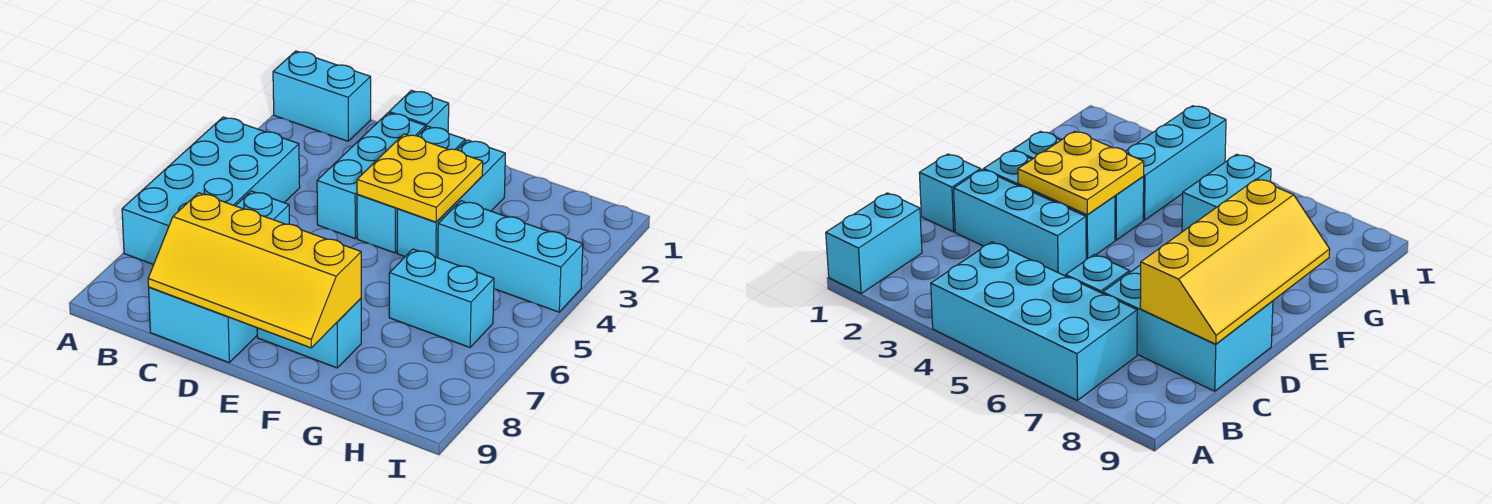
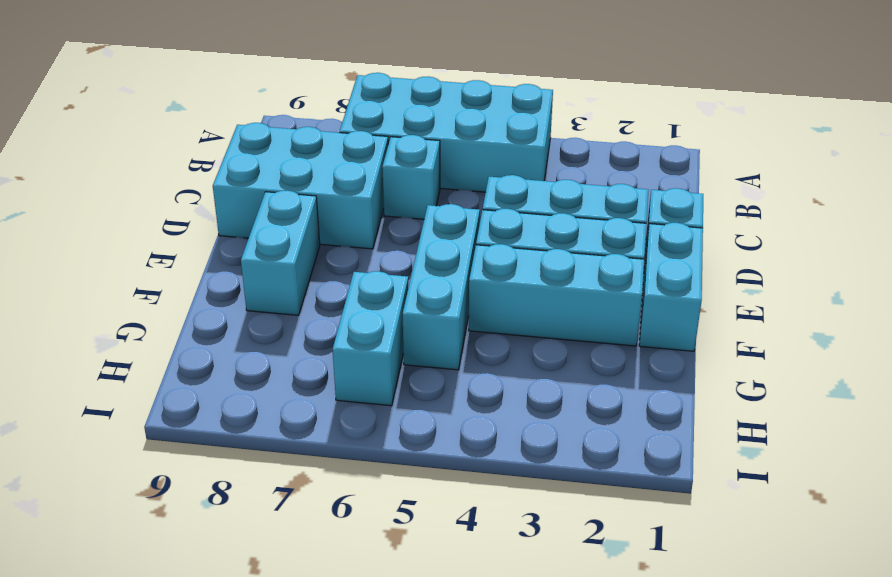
cyan 1x2 brick [273,51,371,141] -> cyan 1x2 brick moved to [639,223,703,351]
yellow 2x4 slope [148,193,361,348] -> none
yellow 2x2 plate [357,134,483,222] -> none
cyan 1x3 brick [438,201,583,312] -> cyan 1x3 brick moved to [403,204,480,370]

